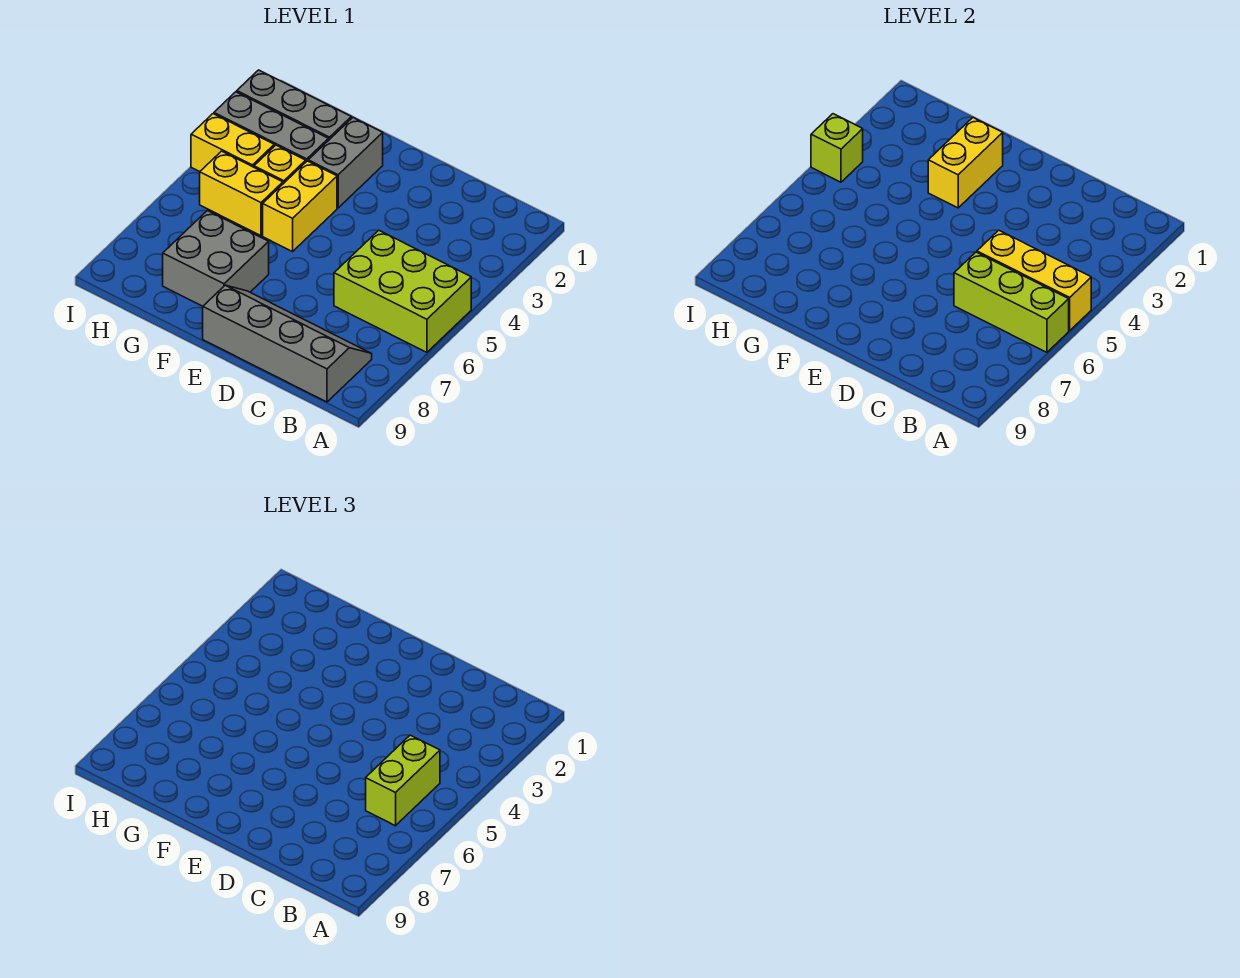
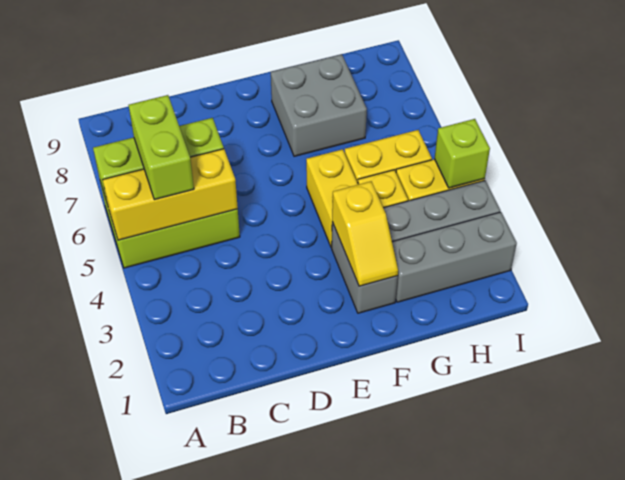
grey 2x4 slope [203,285,372,402] -> none
yellow 1x2 brick [928,118,1003,208] -> yellow 1x2 slope [332,181,398,286]

